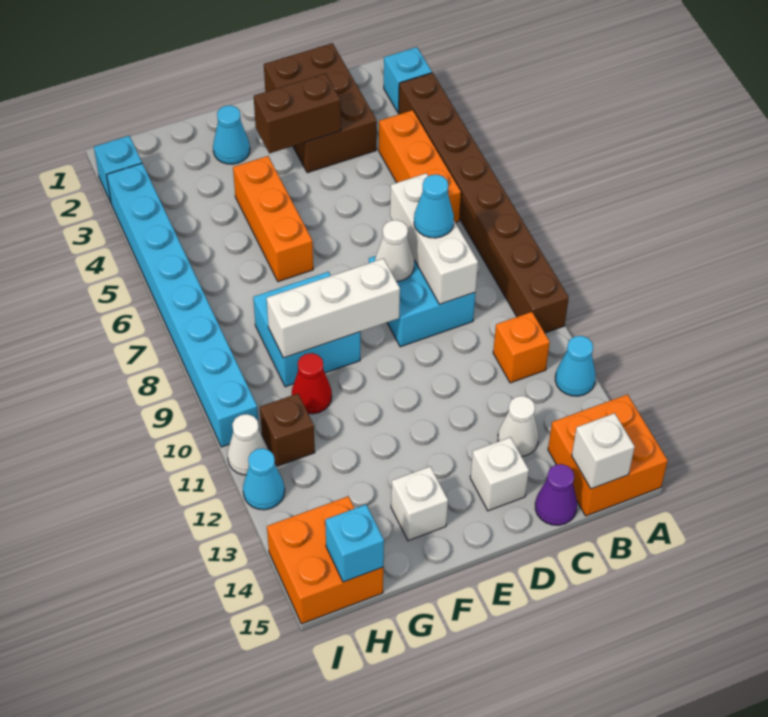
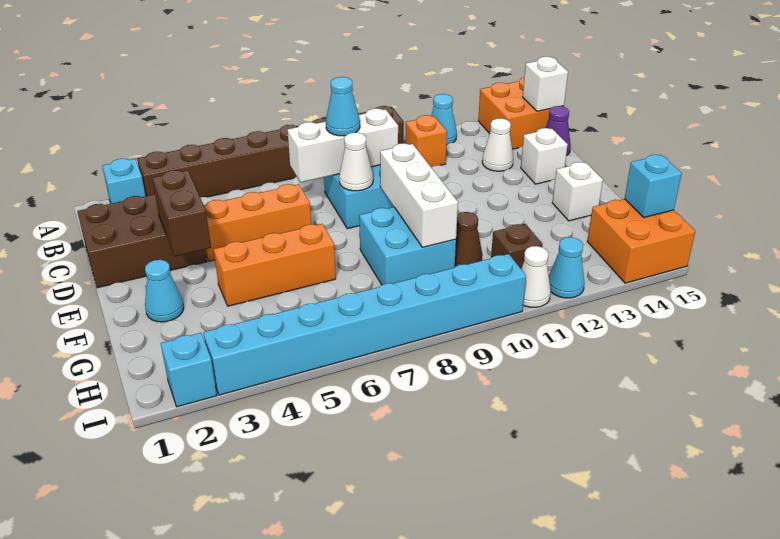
orange 1x3 brick [379,110,461,223] -> orange 1x3 brick moved to [204,184,311,261]
red 1x1 cone [292,353,332,414] -> brown 1x1 cone [455,212,482,267]

